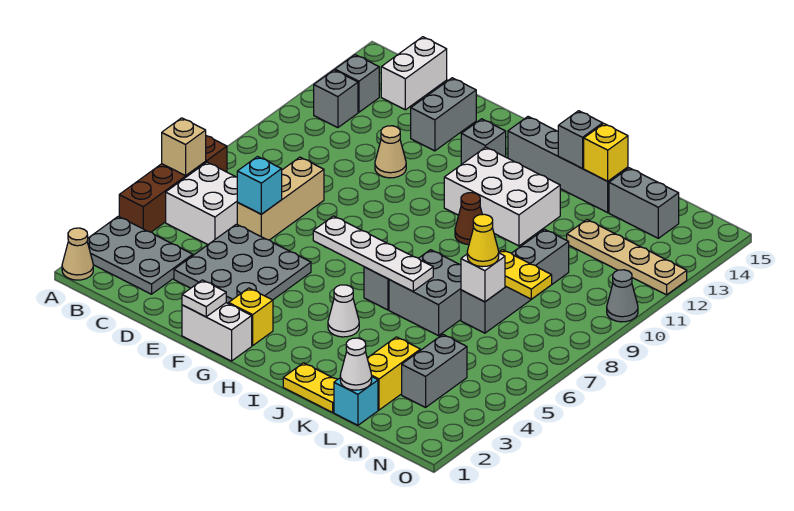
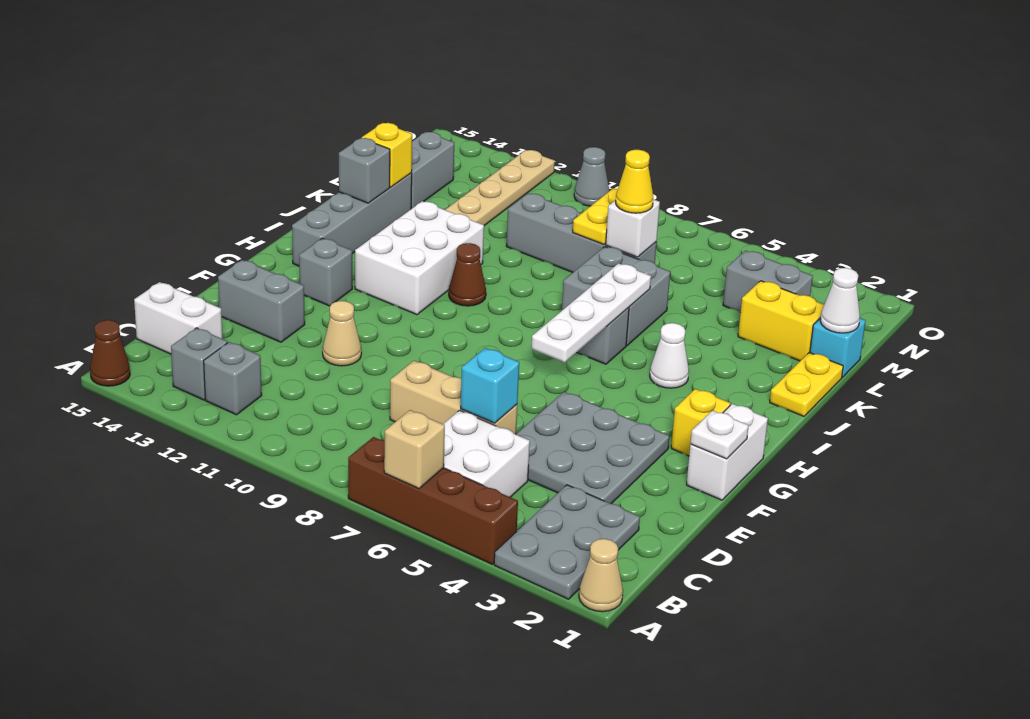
none -> brown 1x1 cone [90,320,130,386]

